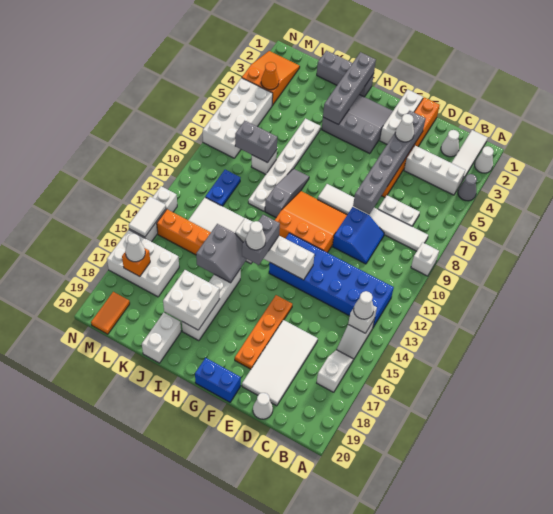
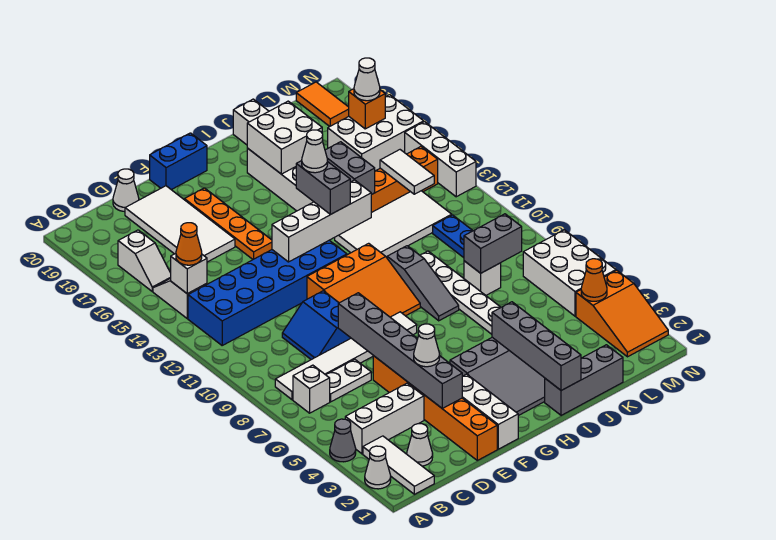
white 1x1 brick [411,242,439,276] -> white 1x1 brick moved to [293,365,330,413]
white 1x1 cone [354,291,374,319] -> orange 1x1 cone [176,223,202,265]
white 2x4 brick [203,78,273,158] -> white 2x3 brick [523,230,616,316]
white 1x2 tile [129,197,166,237] -> white 1x2 tile moved to [380,150,434,194]

